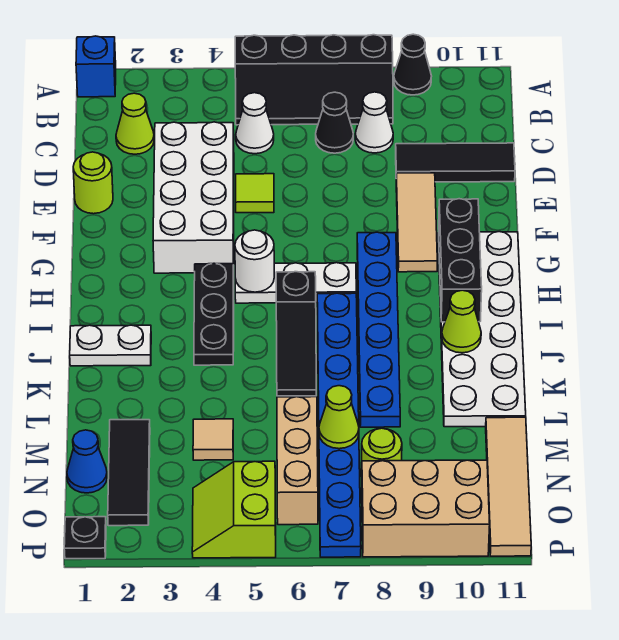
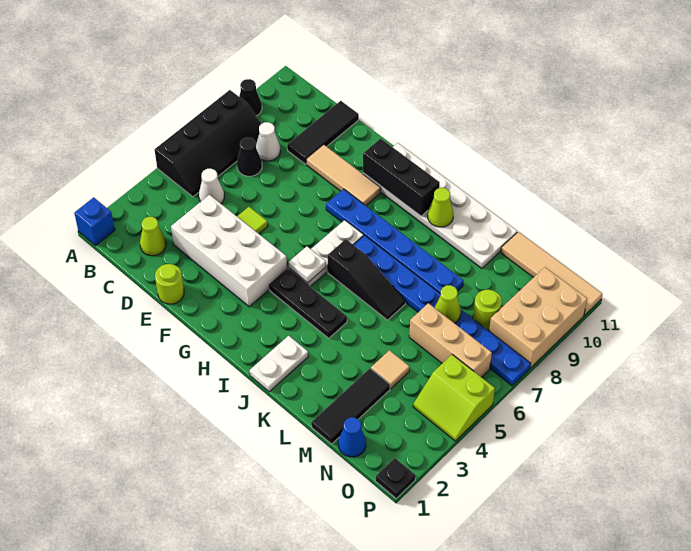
white 1x1 round brick [235,230,274,292] -> white 1x1 plate [289,246,326,283]
black 1x3 tile [108,420,150,526] -> black 1x3 tile turned to [311,368,390,444]

